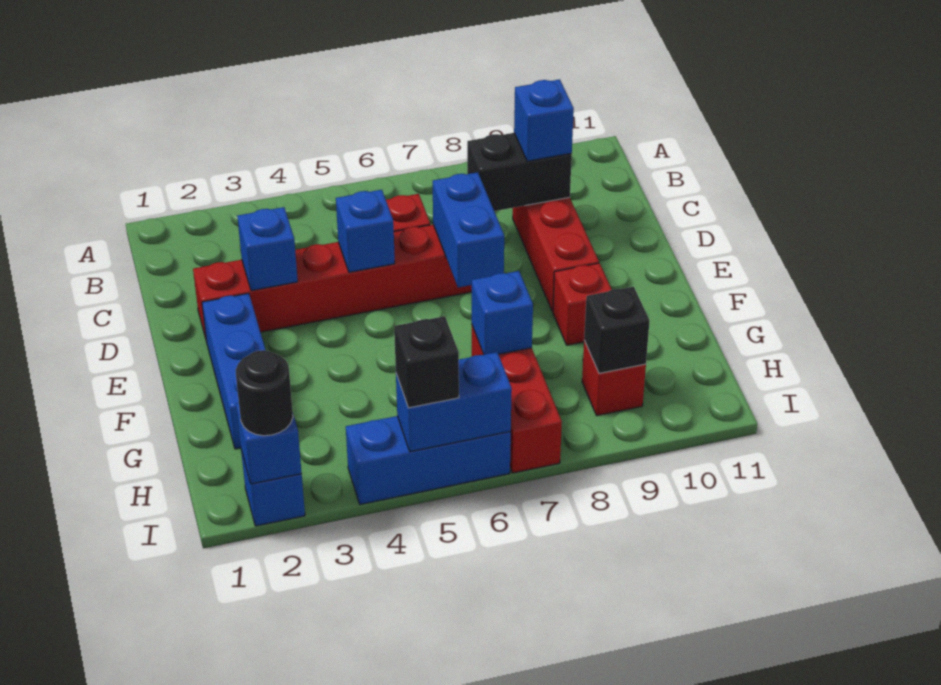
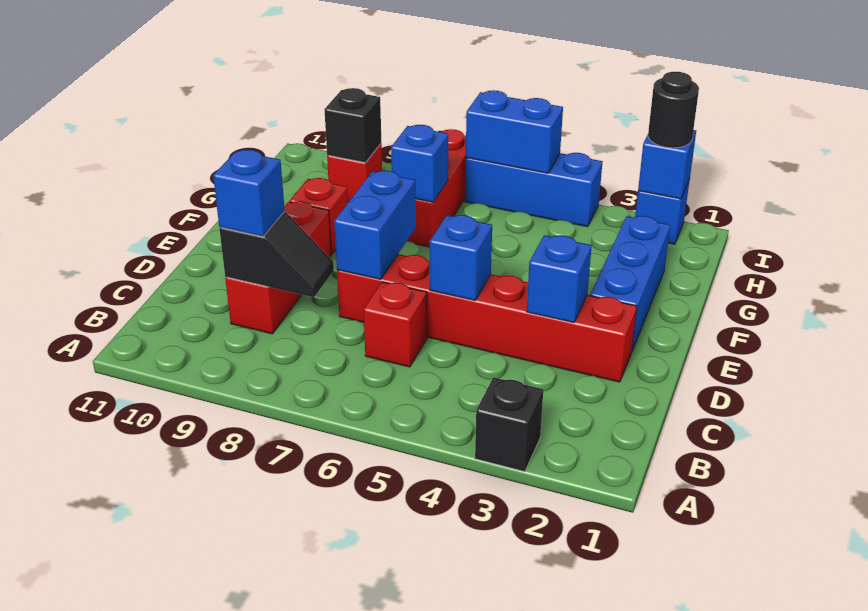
black 1x2 brick [467,133,572,211] -> black 1x2 slope [219,211,334,297]
black 1x1 brick [394,316,459,408] -> black 1x1 brick moved to [475,377,543,472]

